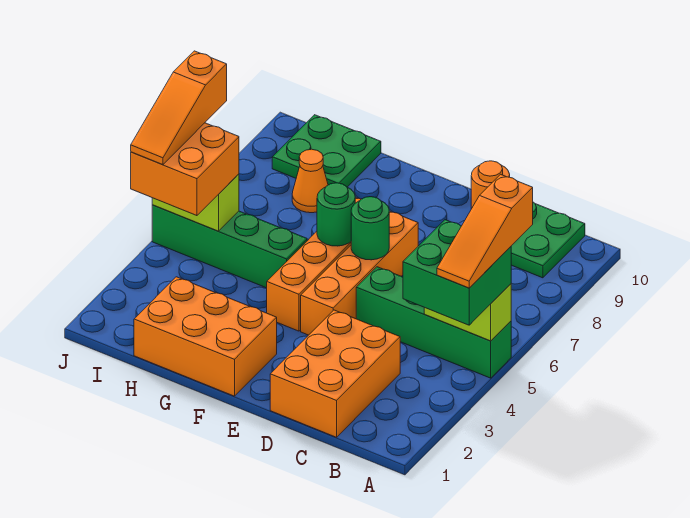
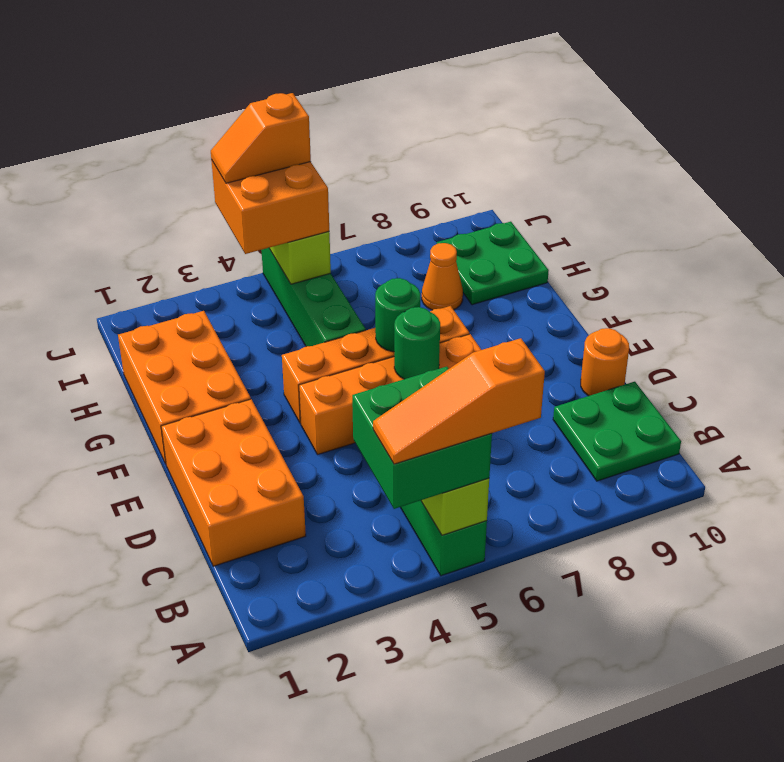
orange 2x3 brick [270,310,400,437] -> orange 2x3 brick turned to [161,399,306,566]
orange 1x3 slope [131,51,227,165] -> orange 1x2 slope [211,93,311,183]

